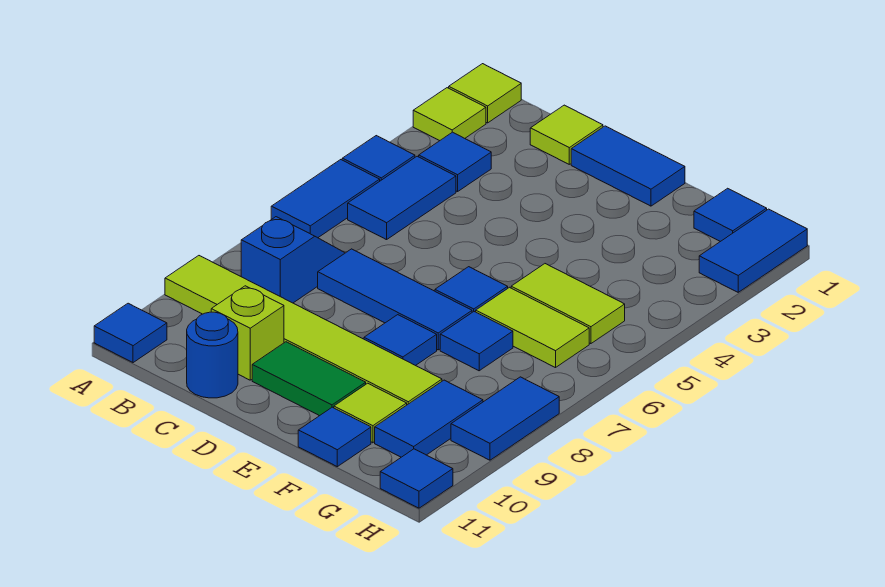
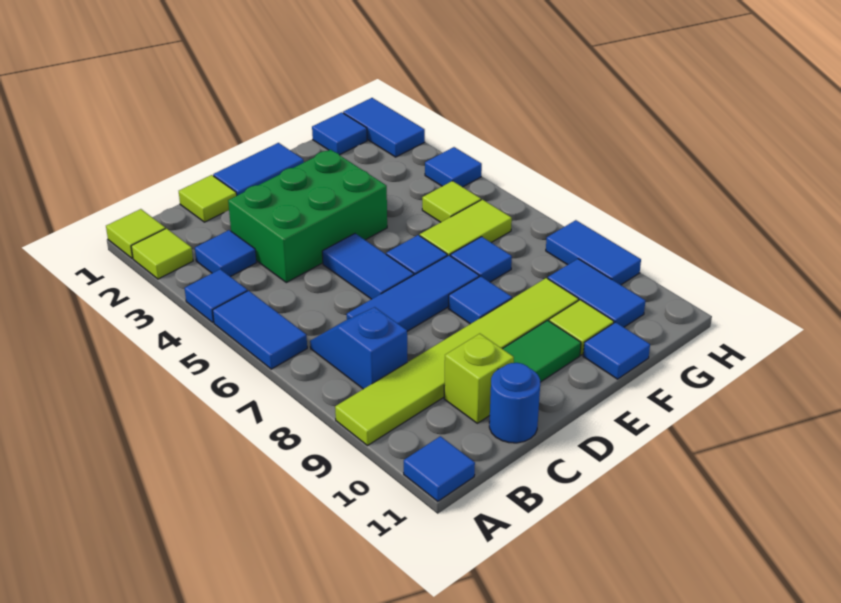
blue 1x2 tile [348,156,456,240] -> blue 1x2 tile moved to [322,234,414,299]
none -> green 2x3 brick [228,150,387,283]
lime 1x2 tile [511,264,625,344] -> lime 1x1 tile [422,181,481,222]
blue 1x1 tile [380,449,453,508] -> blue 1x1 tile moved to [425,147,482,187]

